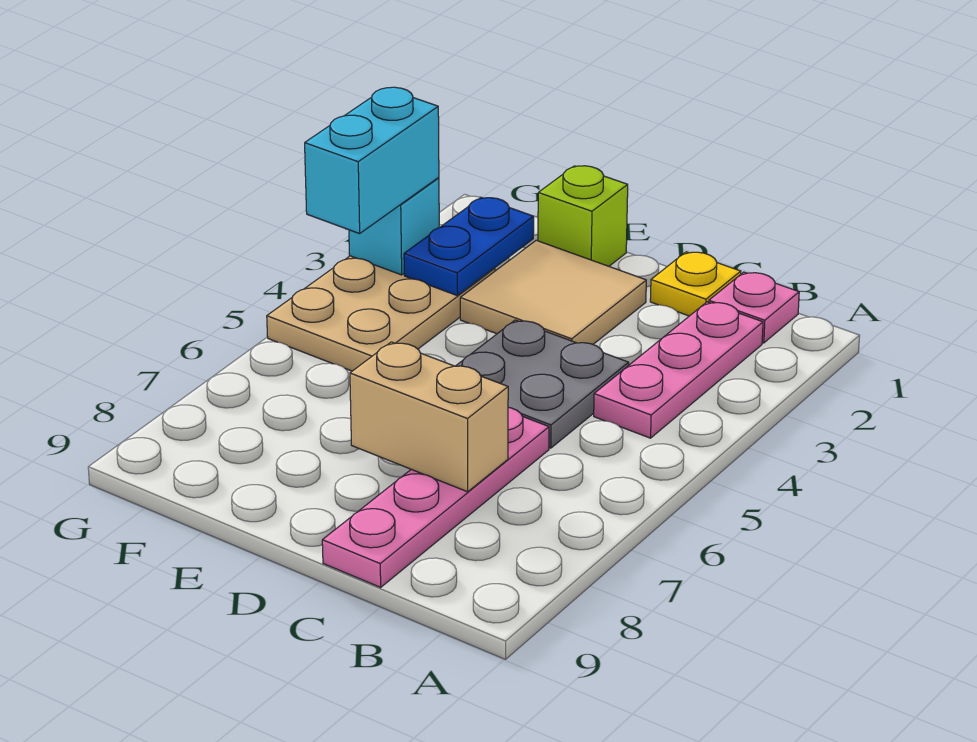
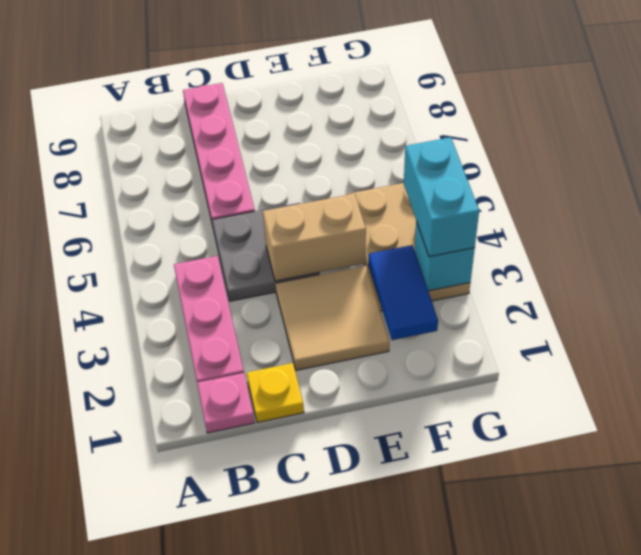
tan 1x2 brick [350,342,508,492] -> tan 1x2 brick moved to [263,194,366,281]
lime 1x1 brick [538,166,628,266] -> none
blue 1x2 plate [404,198,534,296] -> blue 1x2 tile [368,245,438,340]

